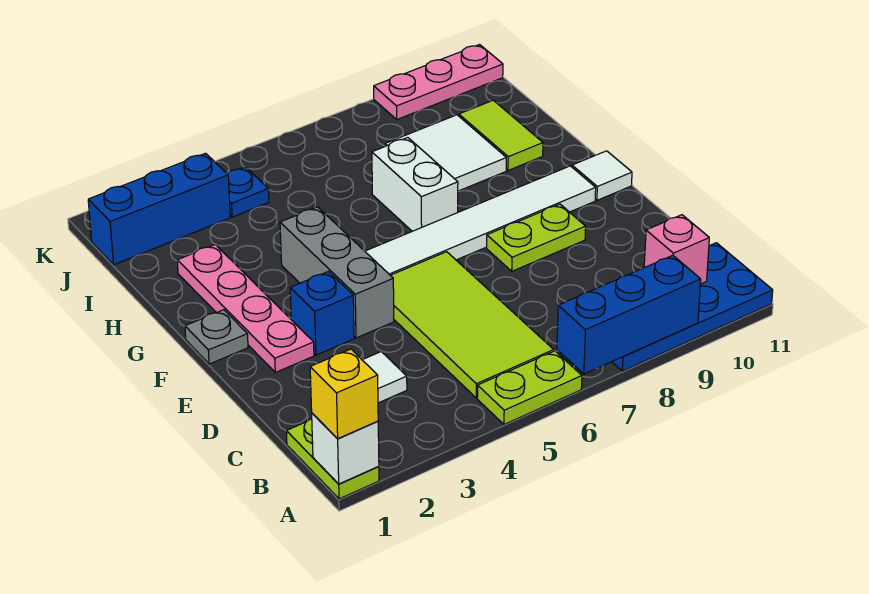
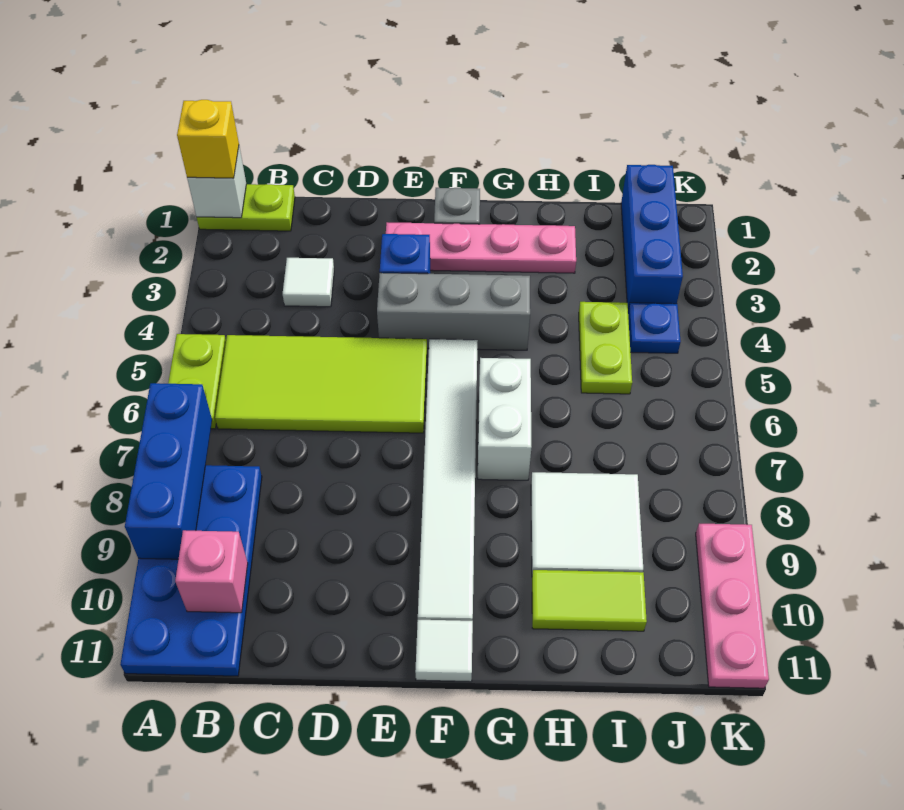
lime 1x2 plate [487,204,586,271] -> lime 1x2 plate moved to [579,302,632,394]
white 1x2 brick [372,138,458,231] -> white 1x2 brick turned to [478,358,531,480]

